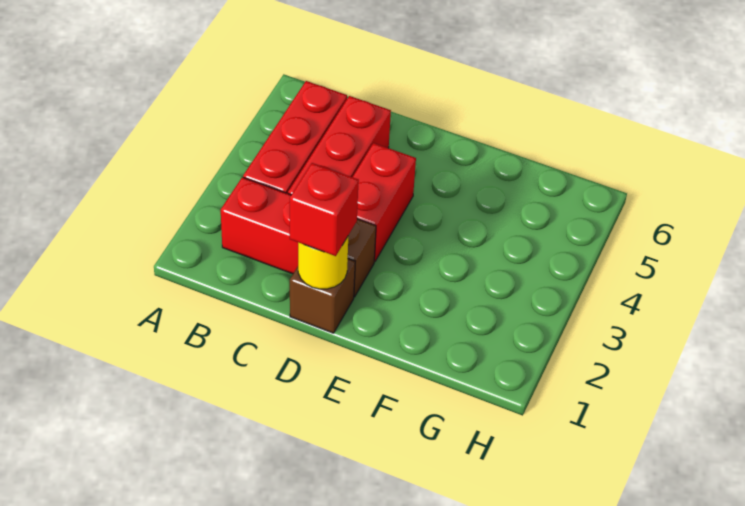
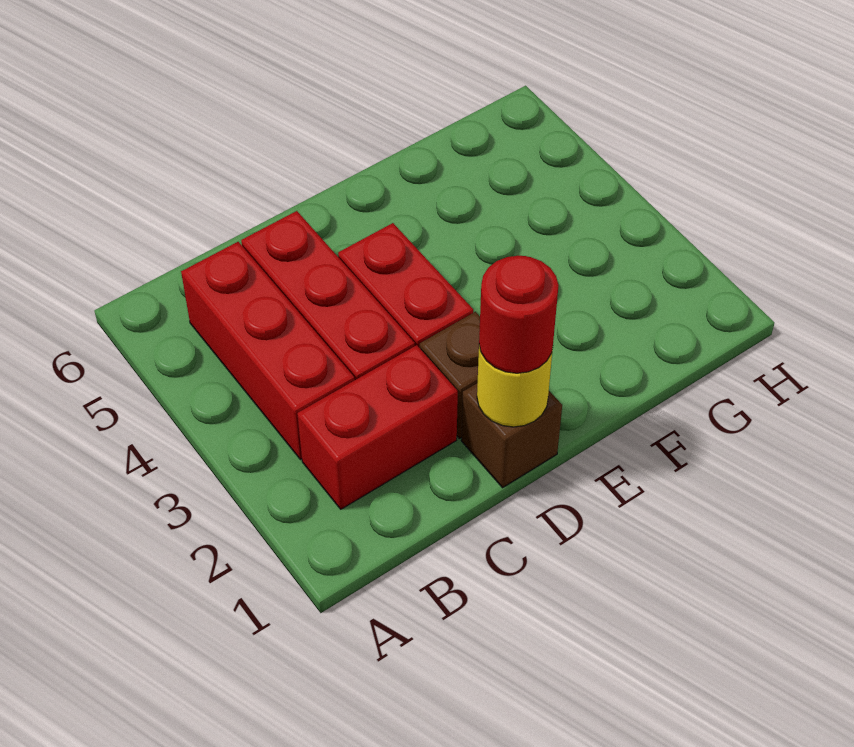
red 1x1 brick [290,163,359,256] -> red 1x1 round brick [479,256,559,373]

